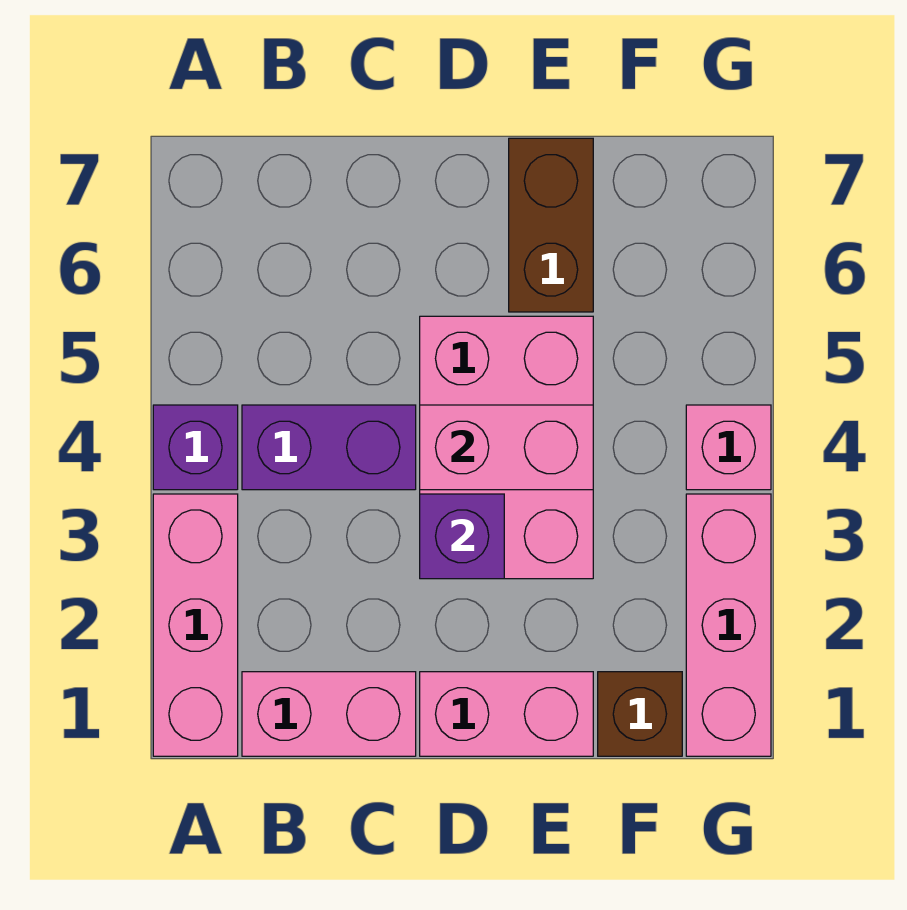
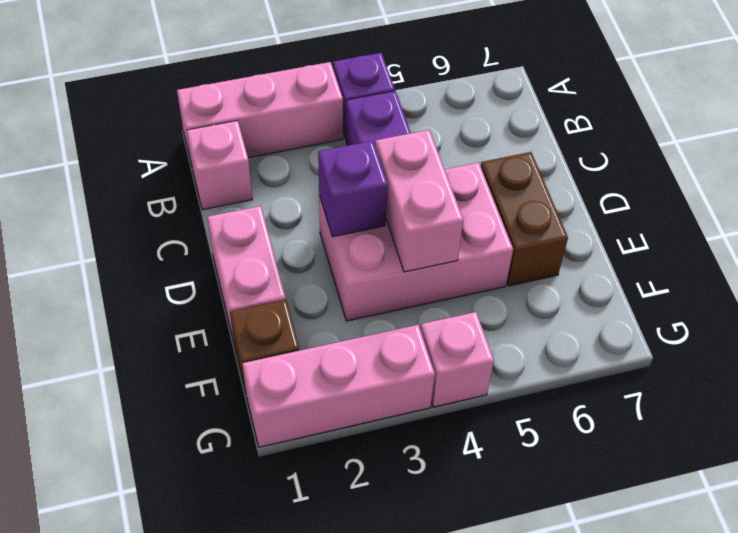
pink 1x2 brick [242,672,416,756] -> pink 1x1 brick [187,121,252,210]
brown 1x2 brick [509,138,593,312] -> brown 1x2 brick turned to [481,152,568,286]

